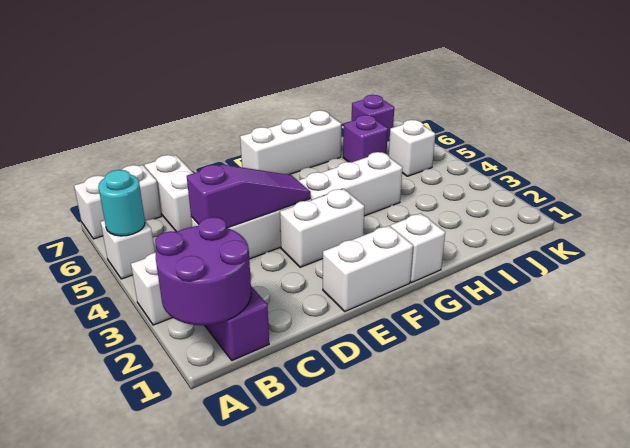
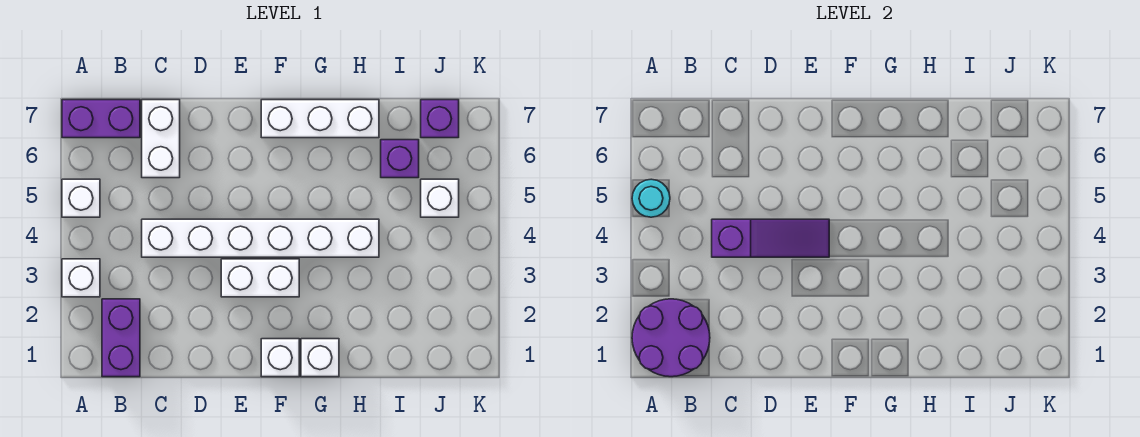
white 1x2 brick [74,165,161,239] -> purple 1x2 brick [62,100,140,138]
white 1x2 brick [323,226,413,311] -> white 1x1 brick [261,339,299,377]

